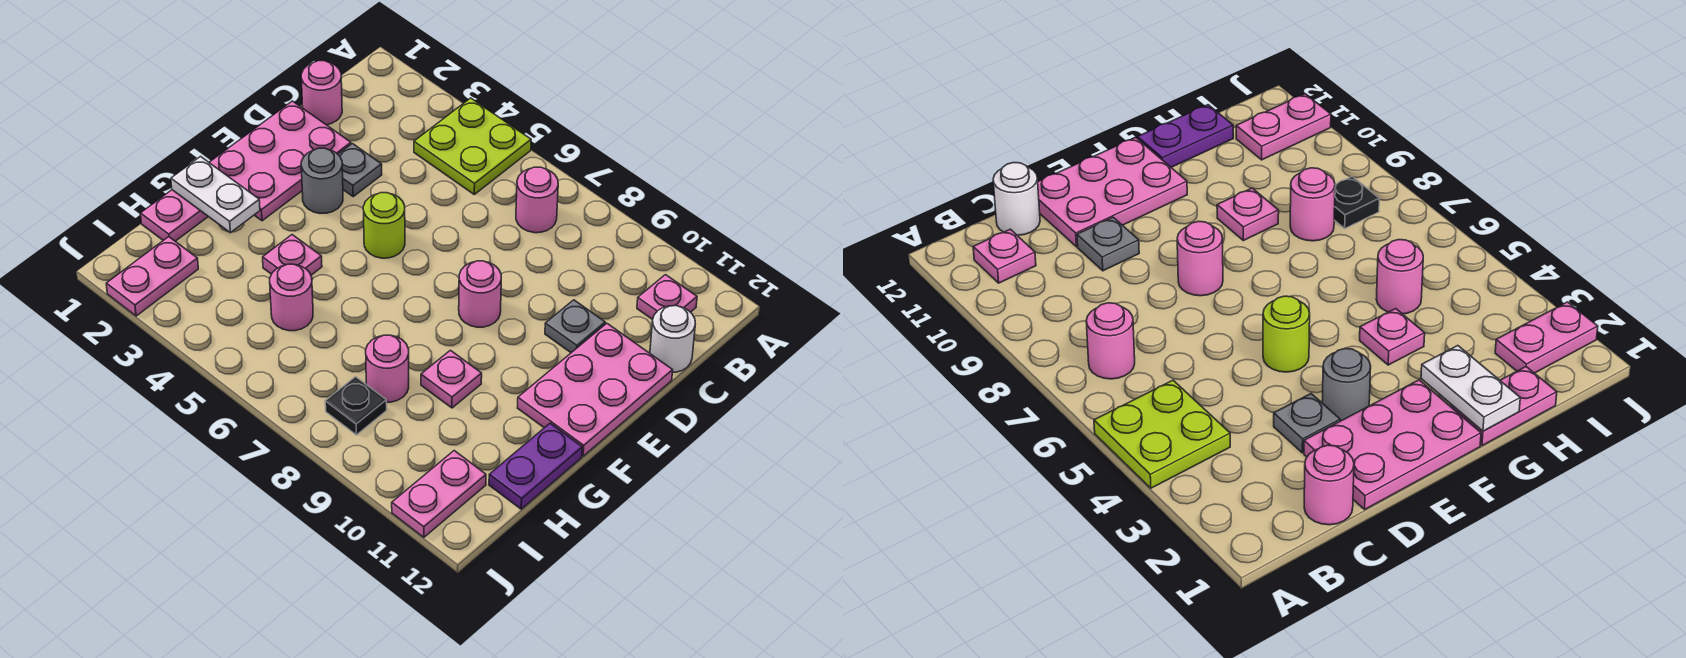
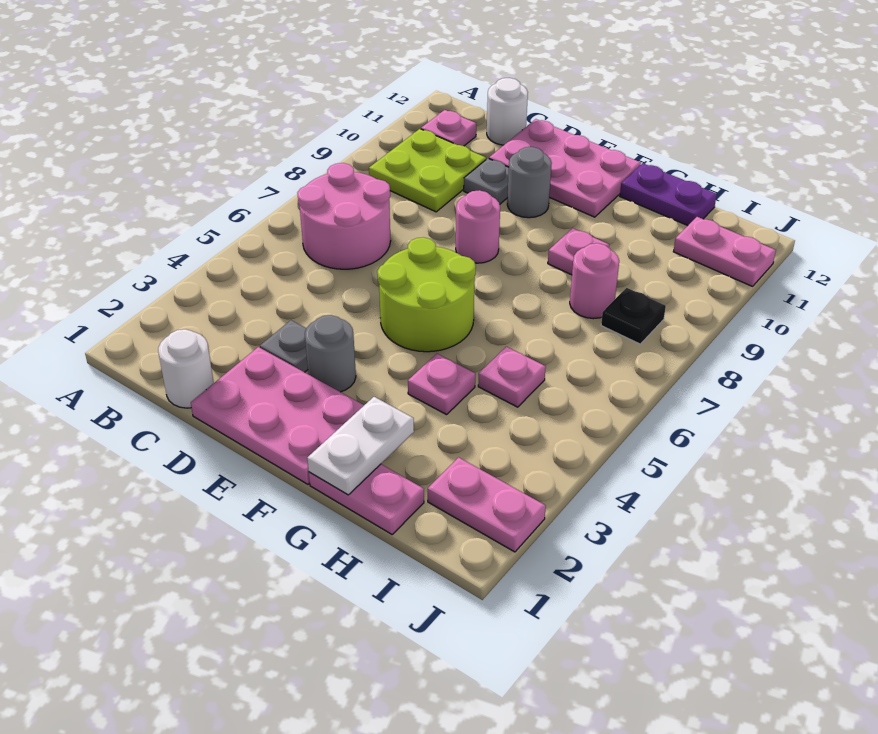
lime 2x2 plate [414,98,531,194] -> lime 2x2 plate moved to [369,129,486,212]
pink 1x1 round brick [516,167,558,233] -> pink 2x2 round brick [297,163,390,269]
pink 1x1 round brick [301,61,342,125] -> white 1x1 round brick [158,329,214,408]
lime 1x1 round brick [363,193,405,258] -> lime 2x2 round brick [377,237,476,352]
none -> grey 1x1 round brick [507,147,552,218]
pink 1x1 round brick [270,264,313,331] -> pink 1x1 plate [478,347,546,407]

